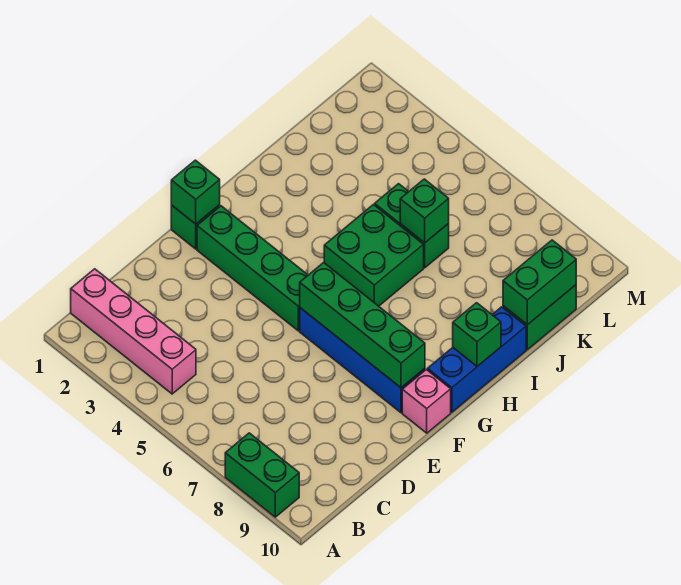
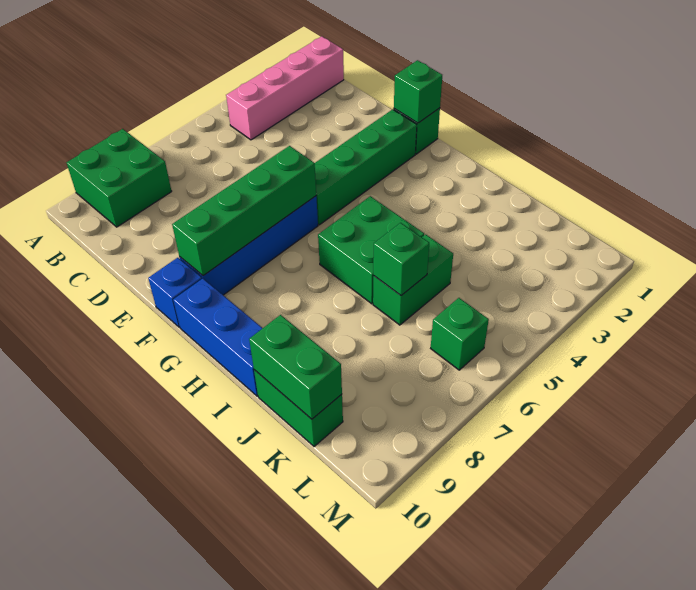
green 1x2 brick [225,433,299,517] -> green 2x2 brick [66,129,172,227]
pink 1x1 brick [402,369,451,433] -> blue 1x1 brick [148,258,202,327]
green 1x1 brick [453,303,501,366] -> green 1x1 brick moved to [431,298,489,370]

